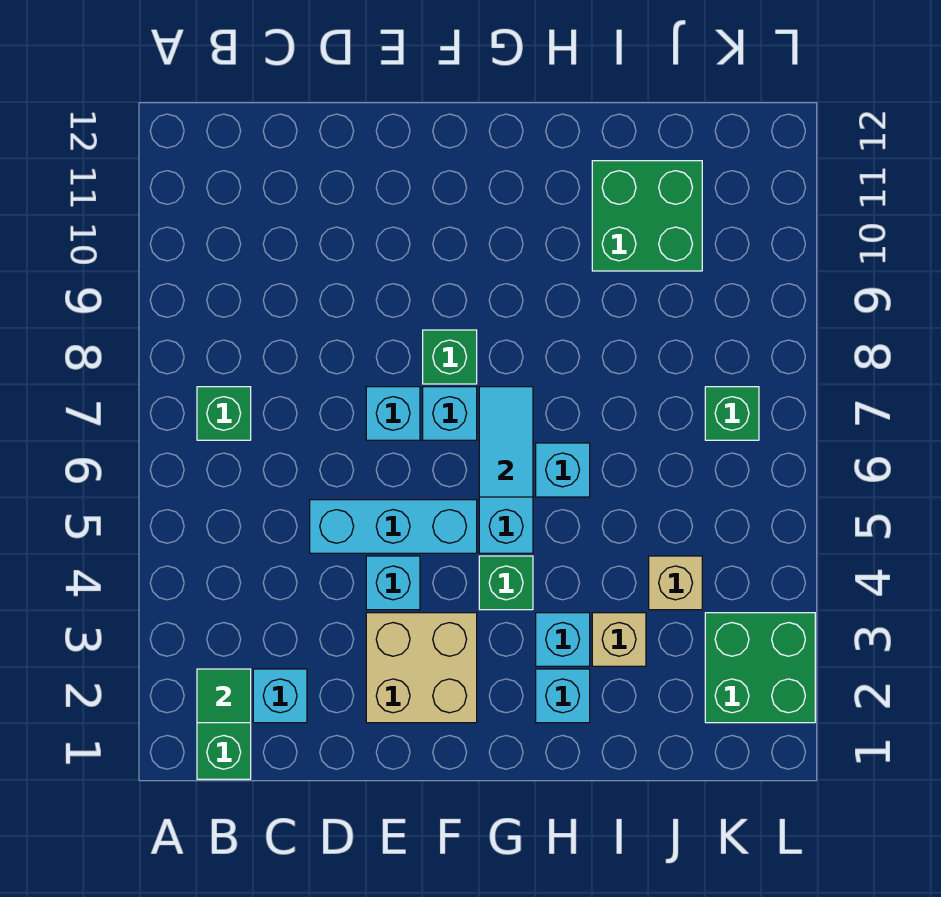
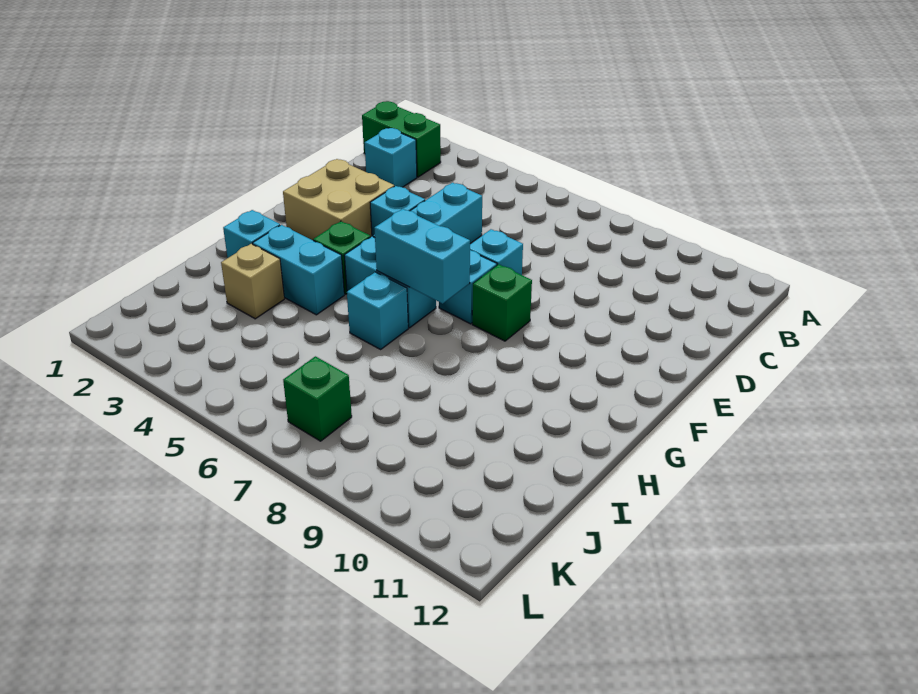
green 1x1 tile [197,669,251,723] -> none
green 1x1 brick [197,387,251,440] -> none
cyan 1x2 tile [479,387,533,497] -> cyan 1x2 brick [374,209,470,304]
cyan 1x1 brick [536,613,590,666] -> cyan 1x2 brick [253,225,344,315]
green 2x2 brick [592,161,702,271] -> none
tan 1x1 brick [649,556,702,610] -> none
green 2x2 brick [705,613,815,723] -> none

